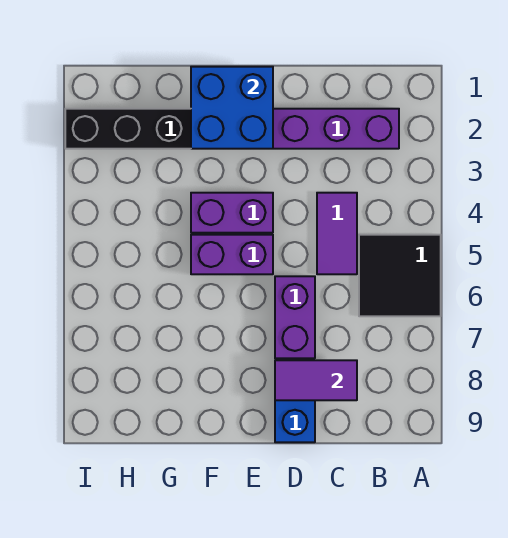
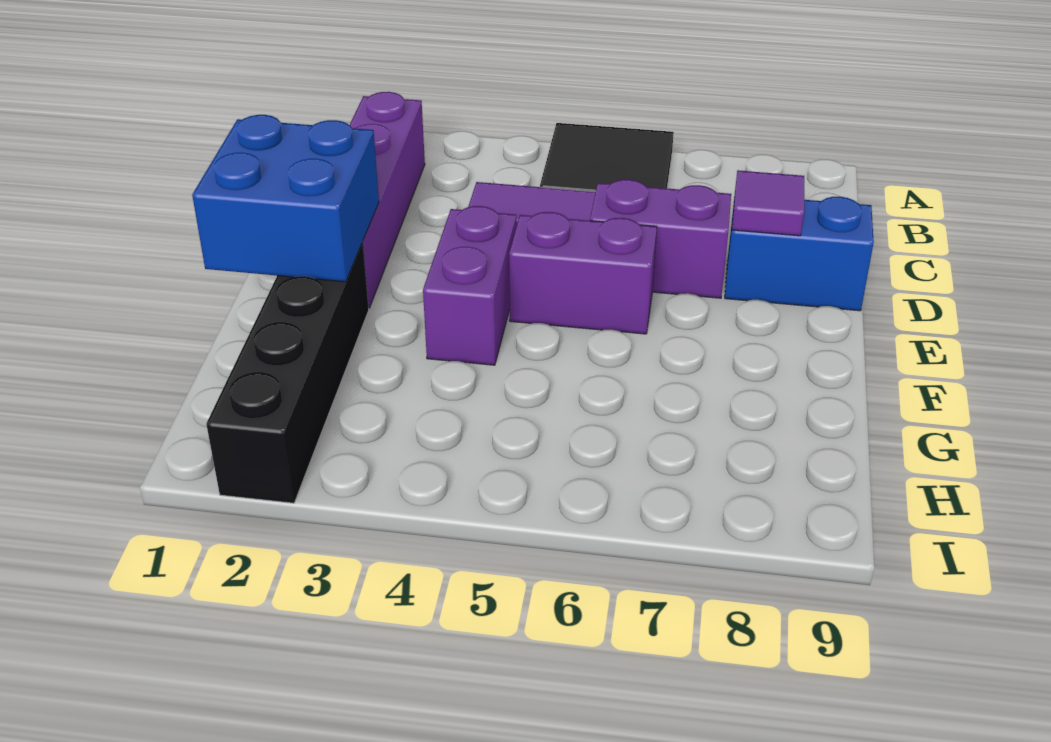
purple 1x2 tile [275,360,357,400] -> purple 1x1 tile [732,170,804,236]
purple 1x2 brick [191,235,273,274] -> purple 1x2 brick turned to [509,212,657,334]

